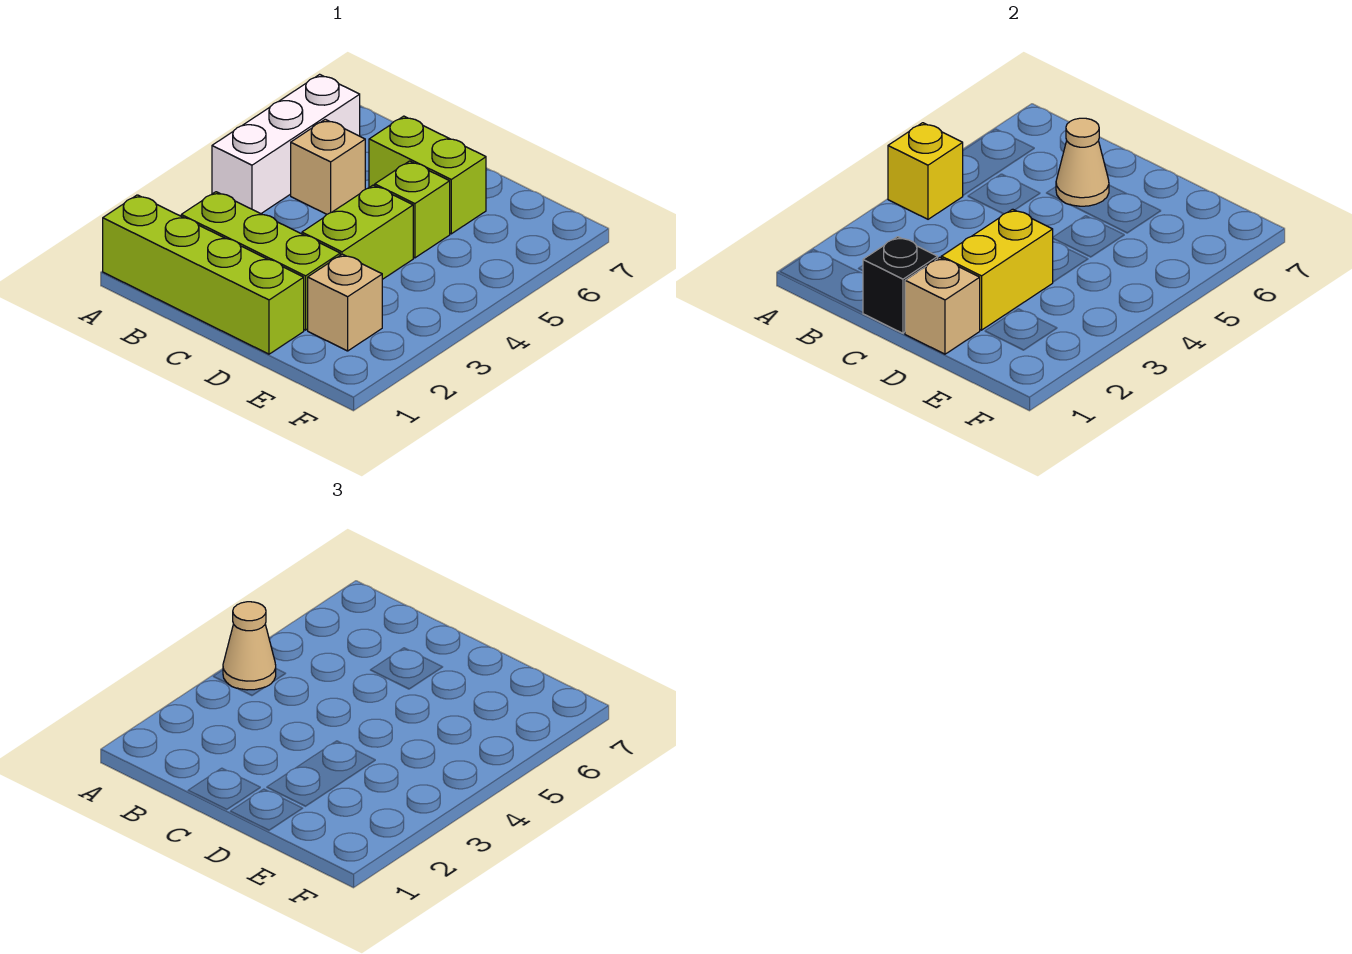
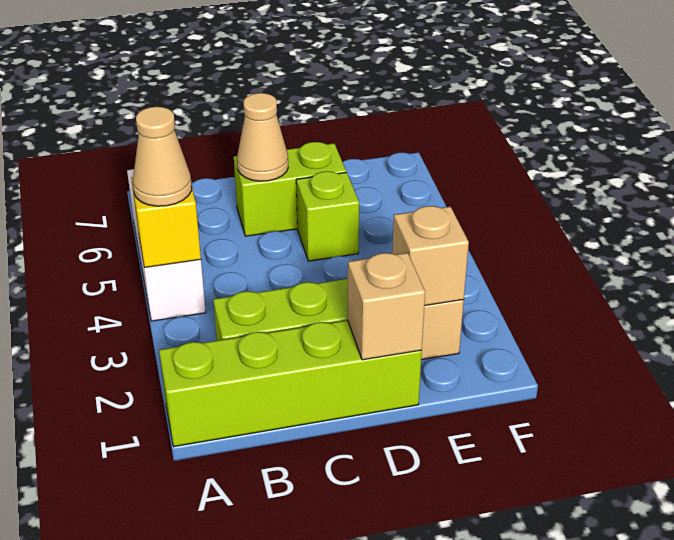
tan 1x1 brick [291,119,365,214] -> tan 1x1 brick moved to [392,206,469,306]
black 1x1 brick [863,237,938,333] -> none
yellow 1x2 brick [941,209,1053,330] -> none
lime 1x2 brick [302,185,413,279] -> none

